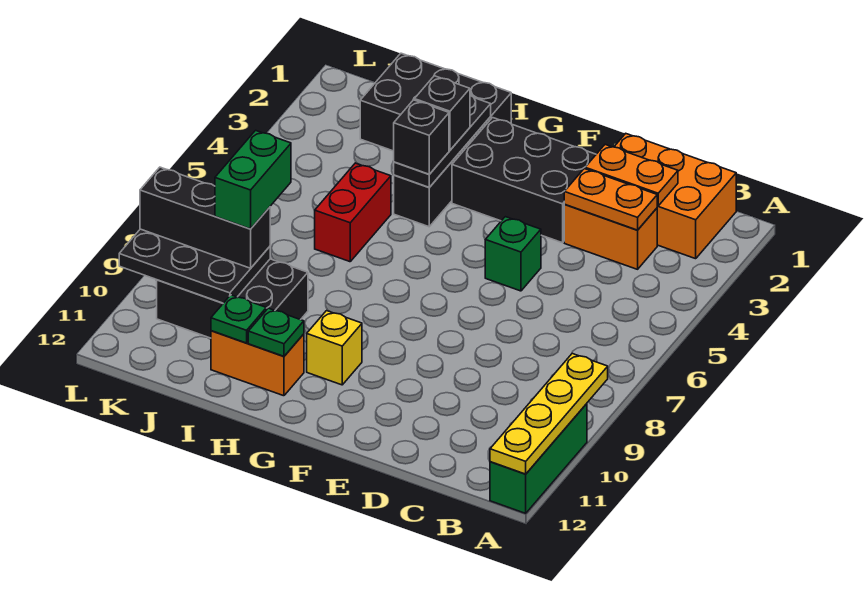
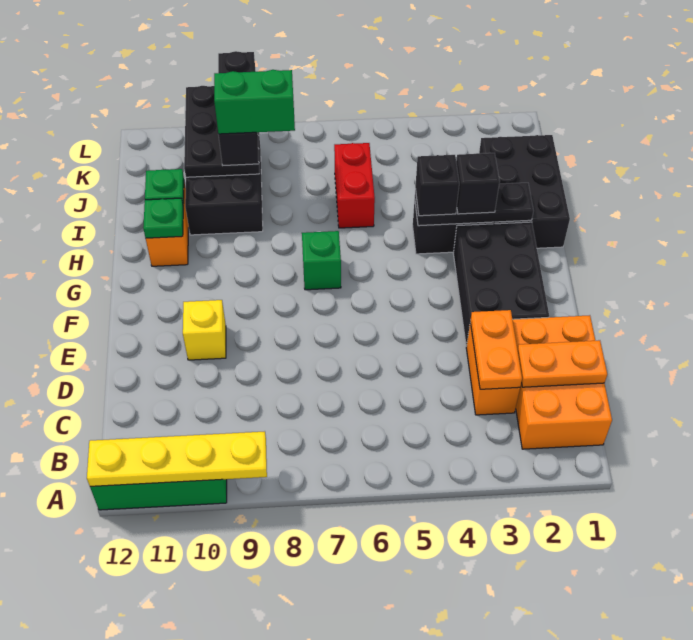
orange 1x2 plate [585,145,678,206] -> orange 1x2 plate turned to [517,340,607,387]
green 1x1 brick [485,217,541,291] -> green 1x1 brick moved to [302,231,341,290]
yellow 1x1 brick [307,311,362,385] -> yellow 1x1 brick moved to [183,300,226,360]
red 1x2 brick [315,163,391,262] -> red 1x2 brick turned to [334,143,375,228]

